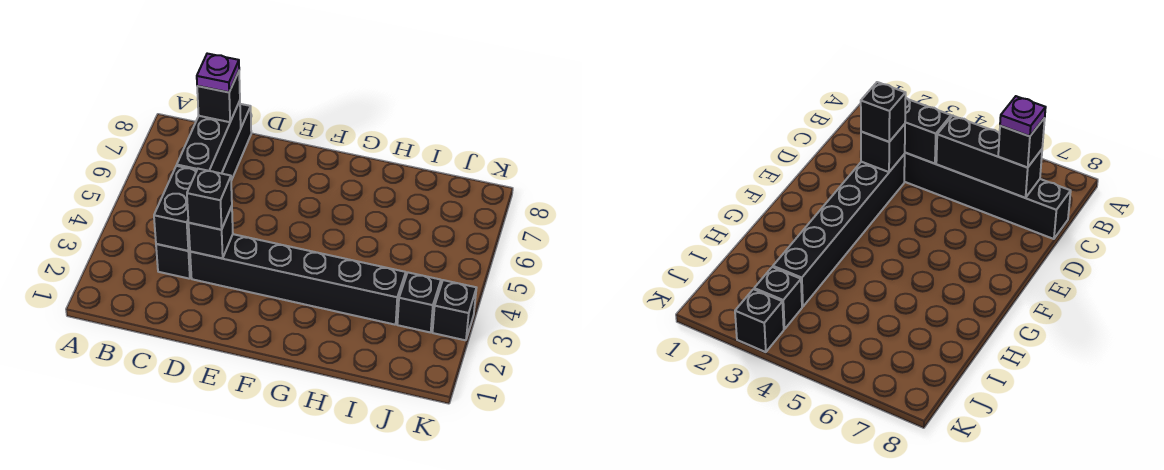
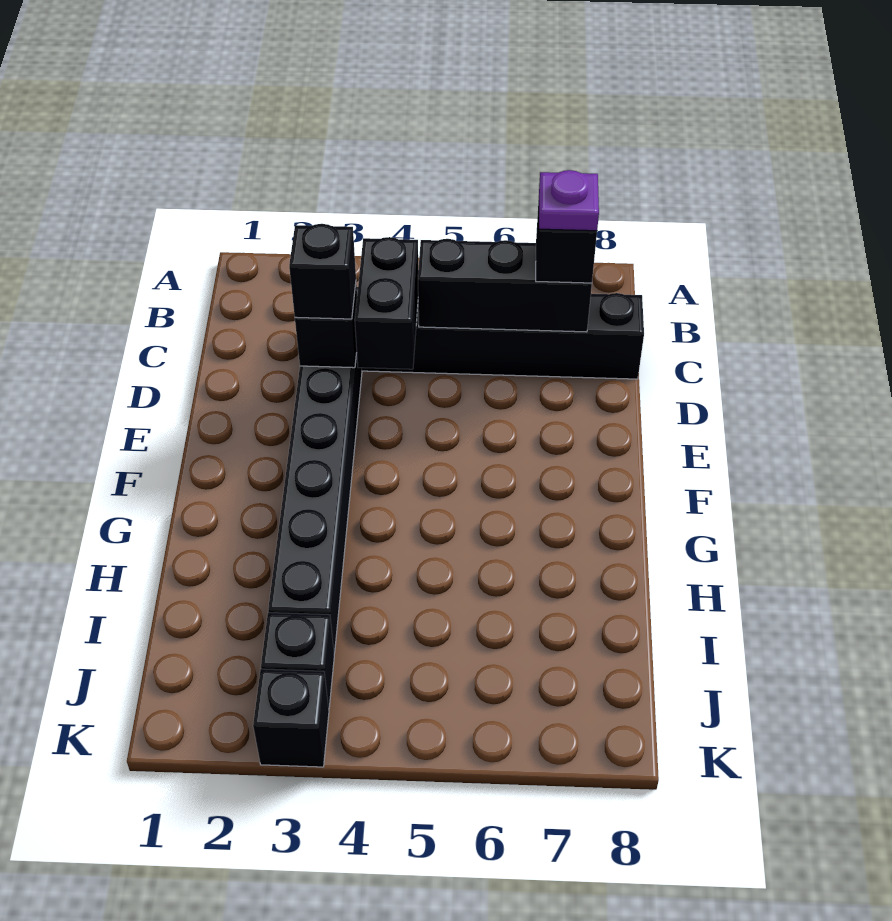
black 1x2 brick [154,166,197,251] -> black 1x2 brick turned to [355,237,418,369]

